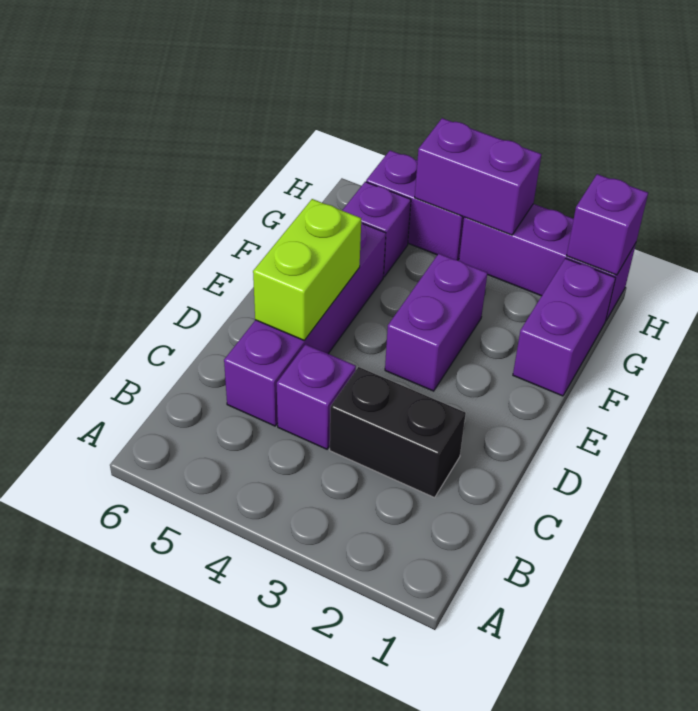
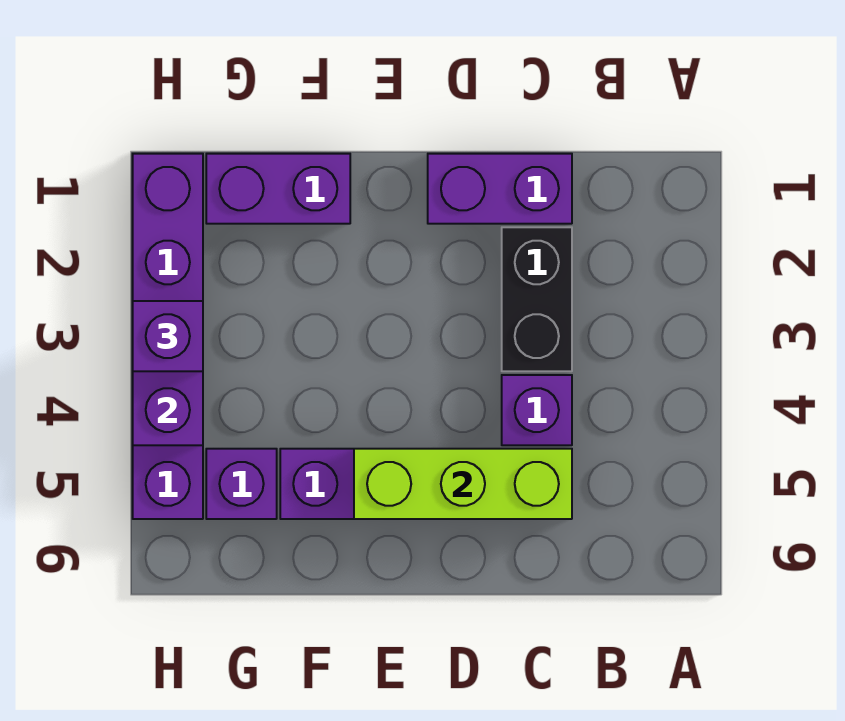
lime 1x2 brick [253,199,361,340] -> lime 1x3 brick [354,449,572,519]
purple 1x2 brick [385,254,487,391] -> purple 1x2 brick moved to [428,154,572,224]
purple 1x1 brick [567,174,648,275] -> purple 1x1 brick moved to [133,301,203,371]

